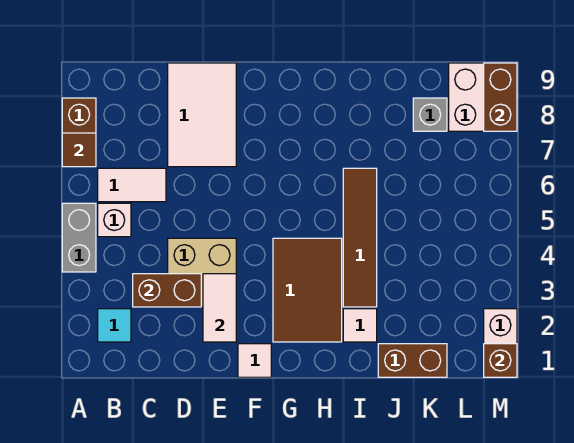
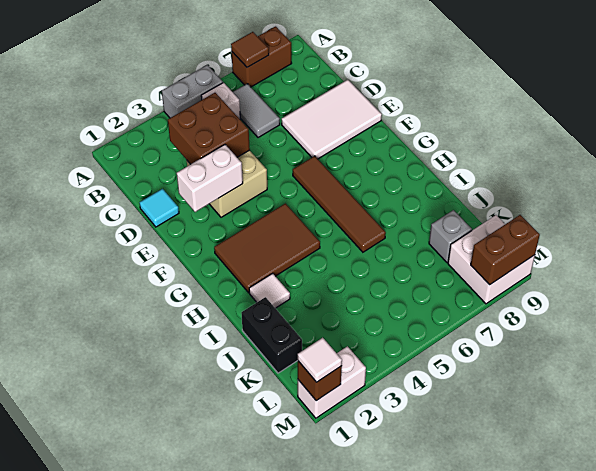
cyan 1x1 tile [98,309,131,342] -> cyan 1x1 tile moved to [140,189,179,227]
white 1x2 tile [98,168,166,202] -> grey 1x2 tile [233,84,280,138]
brown 1x2 brick [133,274,201,307] -> brown 2x2 brick [168,93,250,164]
white 1x2 tile [203,274,236,342] -> white 1x2 brick [177,145,243,212]
white 1x1 tile [238,344,271,377] -> white 1x1 tile moved to [298,338,342,382]
brown 1x4 tile [343,168,377,307] -> brown 1x4 tile turned to [293,156,386,252]
brown 1x2 brick [378,344,447,377] -> black 1x2 brick [242,297,302,373]

